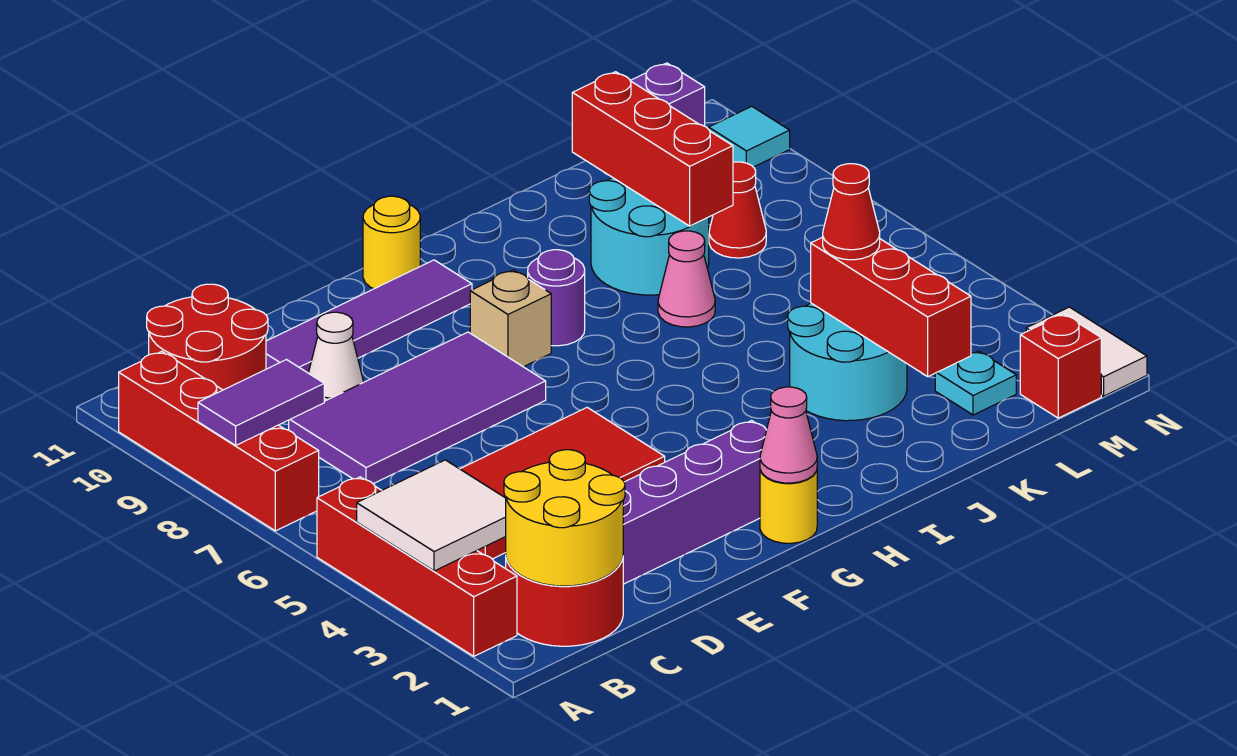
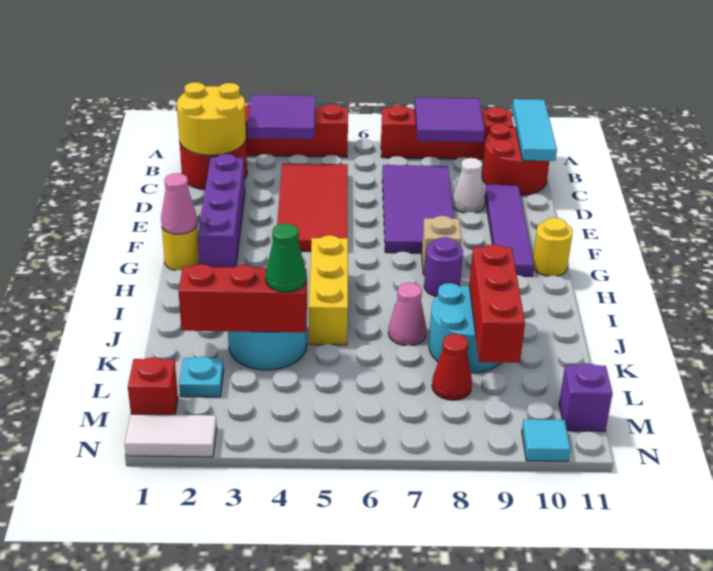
white 2x2 tile [357,460,506,571] -> purple 2x2 tile [247,95,316,139]
purple 1x2 tile [198,360,324,445] -> purple 2x2 tile [415,97,485,142]
none -> cyan 1x3 tile [512,99,557,161]
none -> yellow 1x3 brick [309,235,348,345]
red 1x1 cone [823,164,880,260] -> green 1x1 cone [266,223,307,292]
red 1x3 brick [572,72,733,226] -> red 1x3 brick turned to [469,244,525,363]

